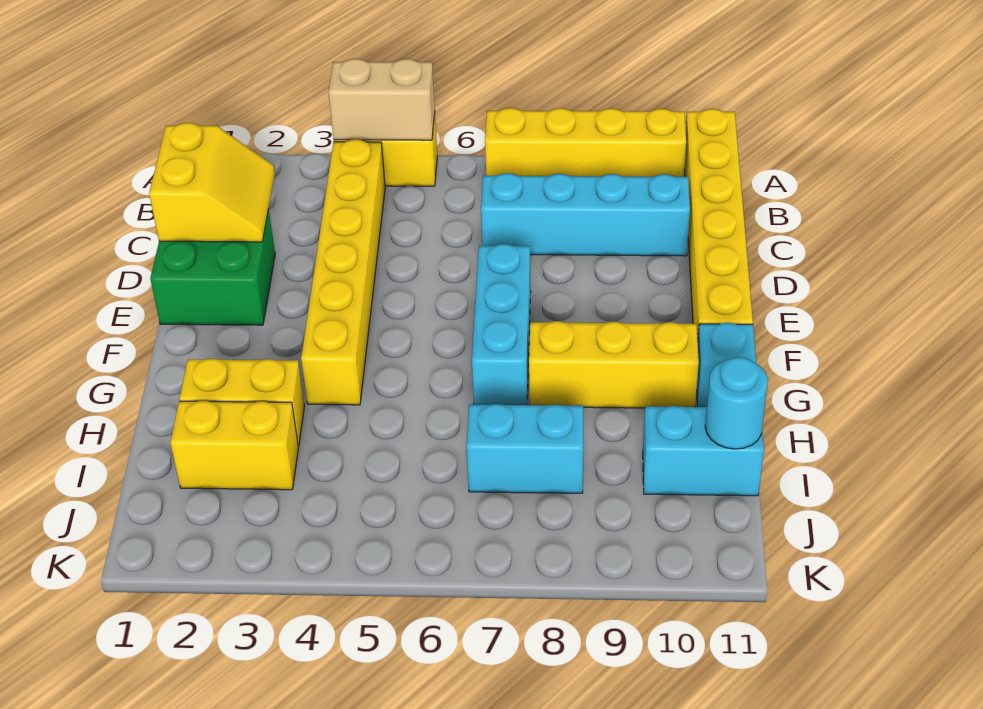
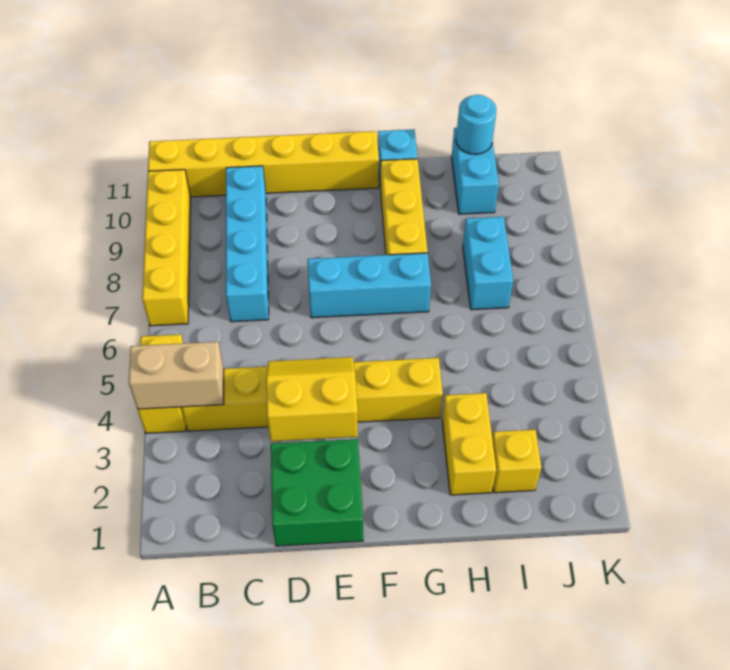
tan 1x2 brick [328,59,435,140] -> tan 1x2 brick turned to [129,342,224,409]
yellow 2x2 slope [149,123,275,242] -> yellow 2x2 slope moved to [266,357,358,441]
yellow 1x2 brick [170,401,298,490] -> yellow 1x1 brick [492,430,541,493]

